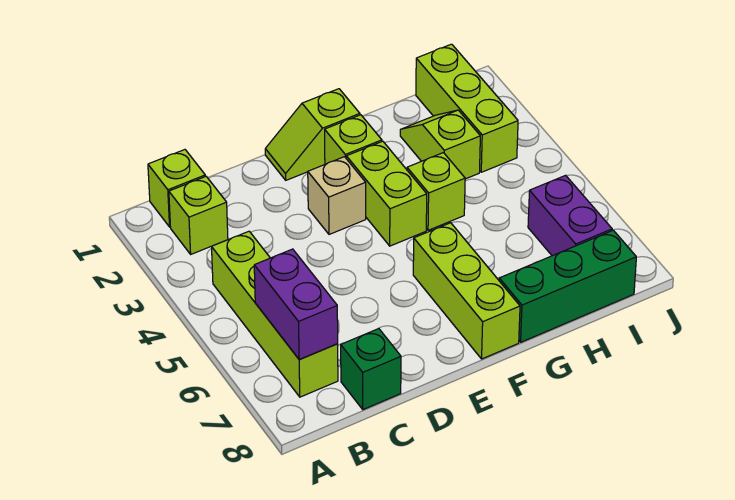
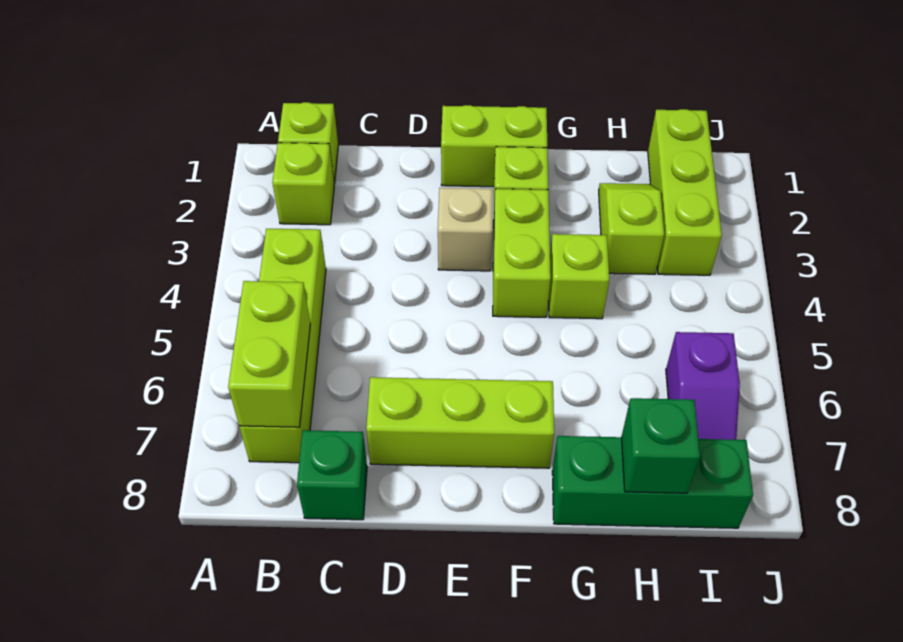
purple 1x2 brick [254,249,338,359] -> lime 1x2 brick [228,281,310,427]
lime 1x2 slope [265,89,360,180] -> lime 1x2 brick [441,105,547,187]
lime 1x3 brick [413,223,520,359] -> lime 1x3 brick turned to [366,377,554,468]
none -> green 1x1 brick [622,398,700,493]
purple 1x2 brick [528,175,612,256] -> purple 1x2 slope [666,332,740,440]

